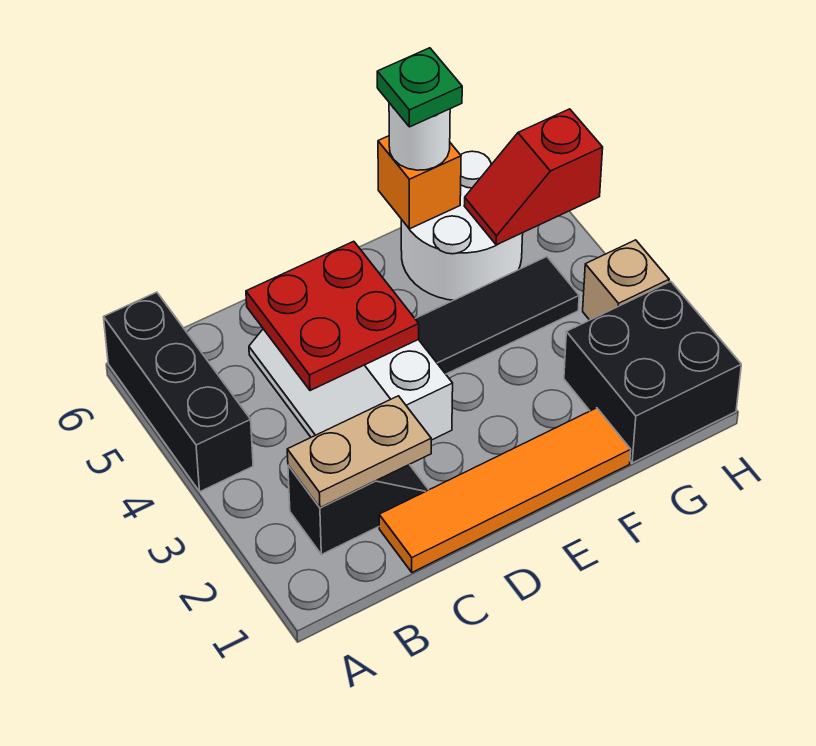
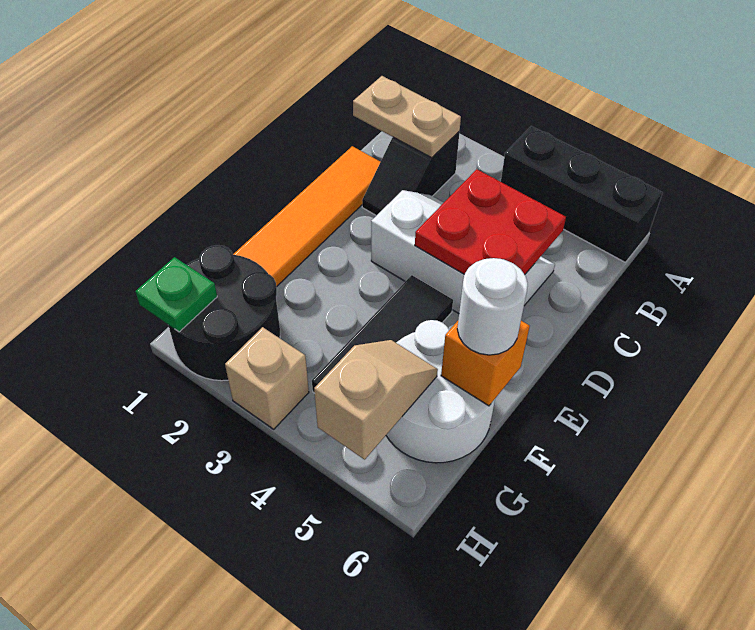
tan 1x2 plate [287,396,431,508] -> tan 1x2 plate turned to [353,76,461,158]
green 1x1 plate [377,48,462,127] -> green 1x1 plate moved to [136,257,217,332]
black 2x2 brick [564,281,741,463] -> black 2x2 round brick [168,245,280,381]
red 1x2 slope [464,109,603,245] -> tan 1x2 slope [314,340,438,460]

